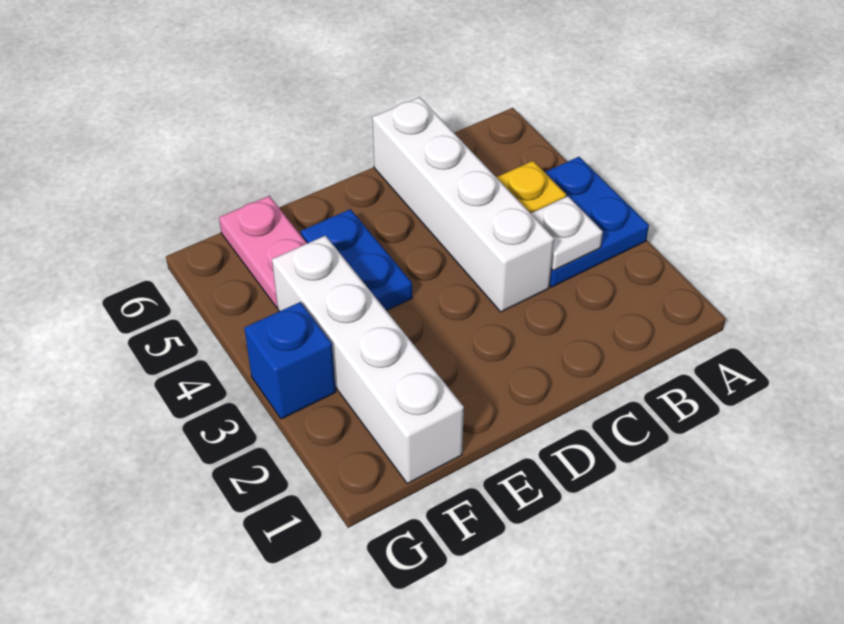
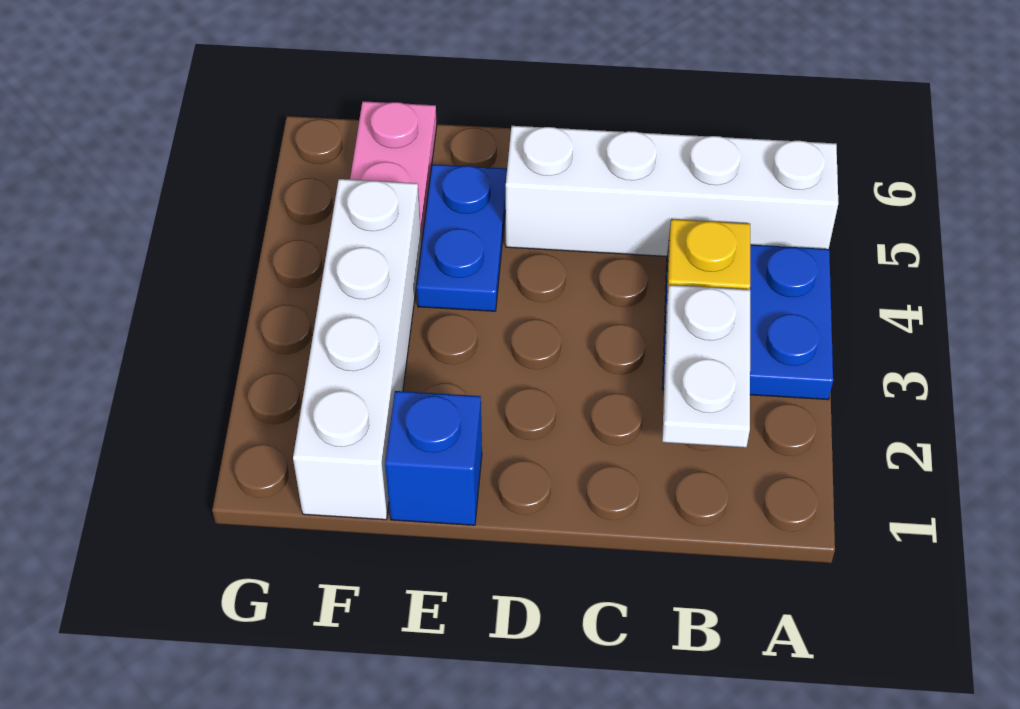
white 1x1 plate [531,196,603,271] -> white 1x2 plate [662,285,750,448]
white 1x4 brick [372,97,554,312] -> white 1x4 brick turned to [506,126,838,256]
blue 1x1 brick [244,302,336,419] -> blue 1x1 brick moved to [385,391,482,525]

